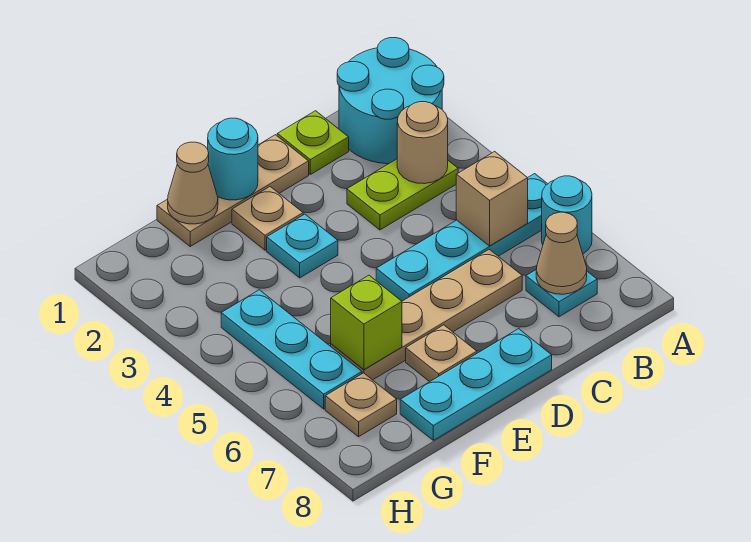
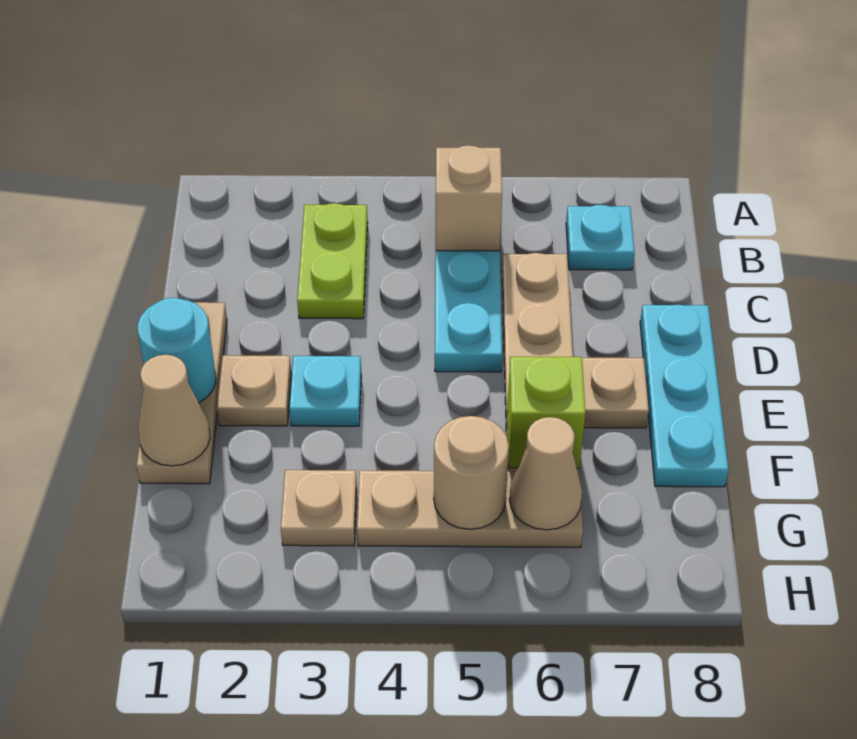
cyan 2x2 round brick [337,38,444,164] -> none
cyan 1x1 round brick [542,176,592,254] -> none
tan 1x1 round brick [397,102,448,184] -> tan 1x1 round brick moved to [434,416,509,529]
tan 1x1 cone [536,212,587,294] -> tan 1x1 cone moved to [509,417,582,530]
lime 1x1 plate [277,111,349,175] -> none
cyan 1x3 plate [221,290,362,409] -> tan 1x3 plate [357,470,583,547]
tan 1x1 plate [325,373,397,437] -> tan 1x1 plate moved to [281,470,357,546]

